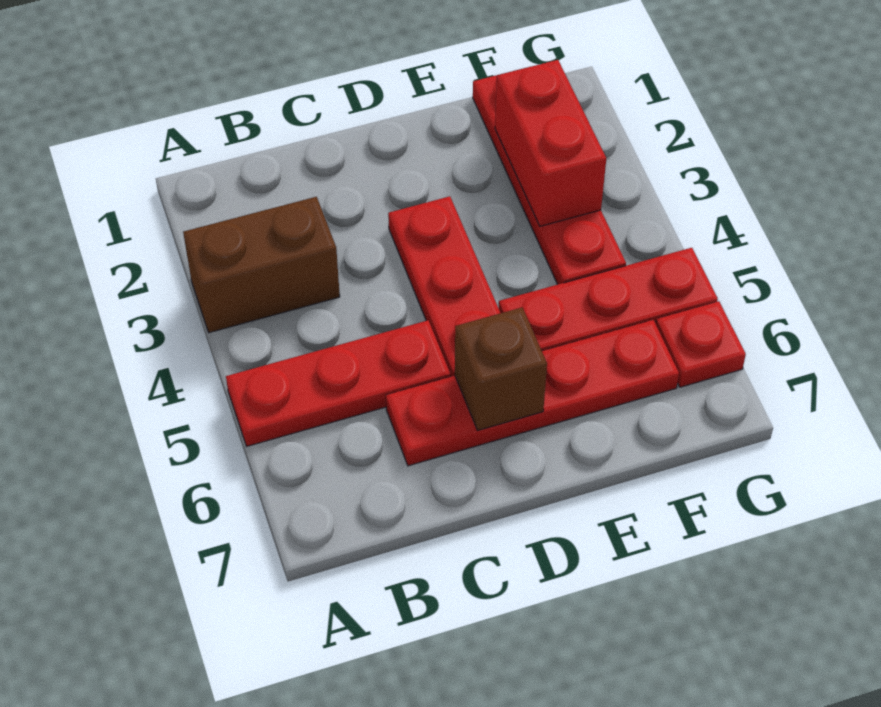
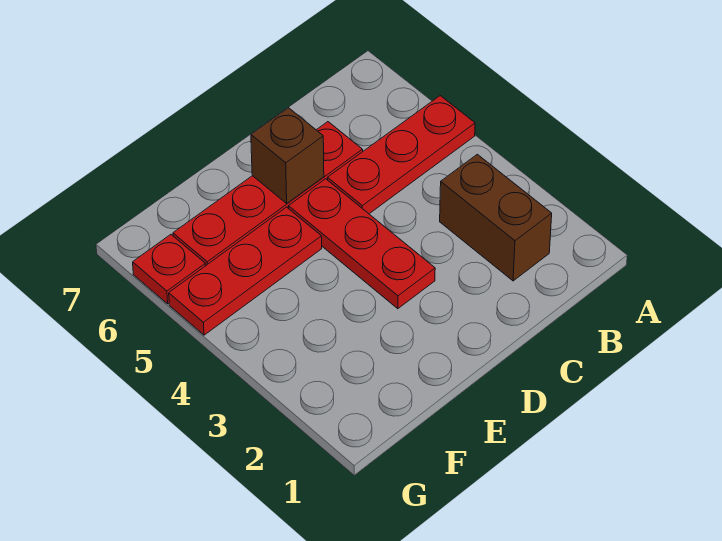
brown 1x2 brick [183,197,340,333] -> brown 1x2 brick turned to [440,154,552,281]
red 1x4 plate [473,75,626,285] -> none
red 1x2 brick [495,60,606,226] -> none

